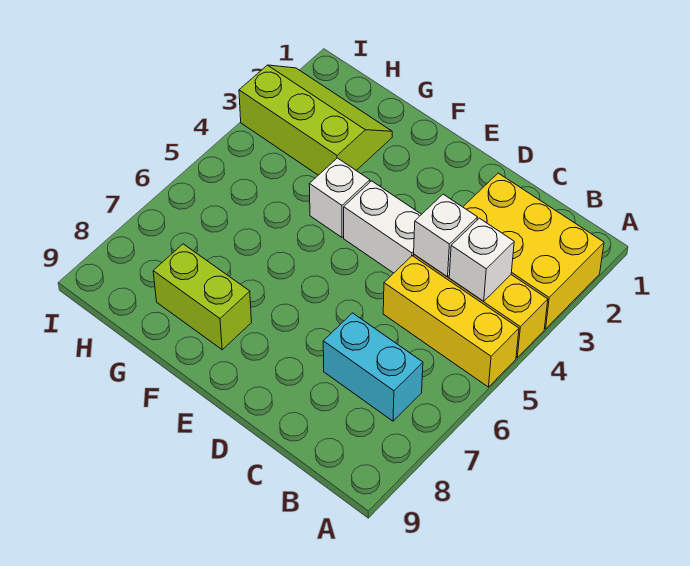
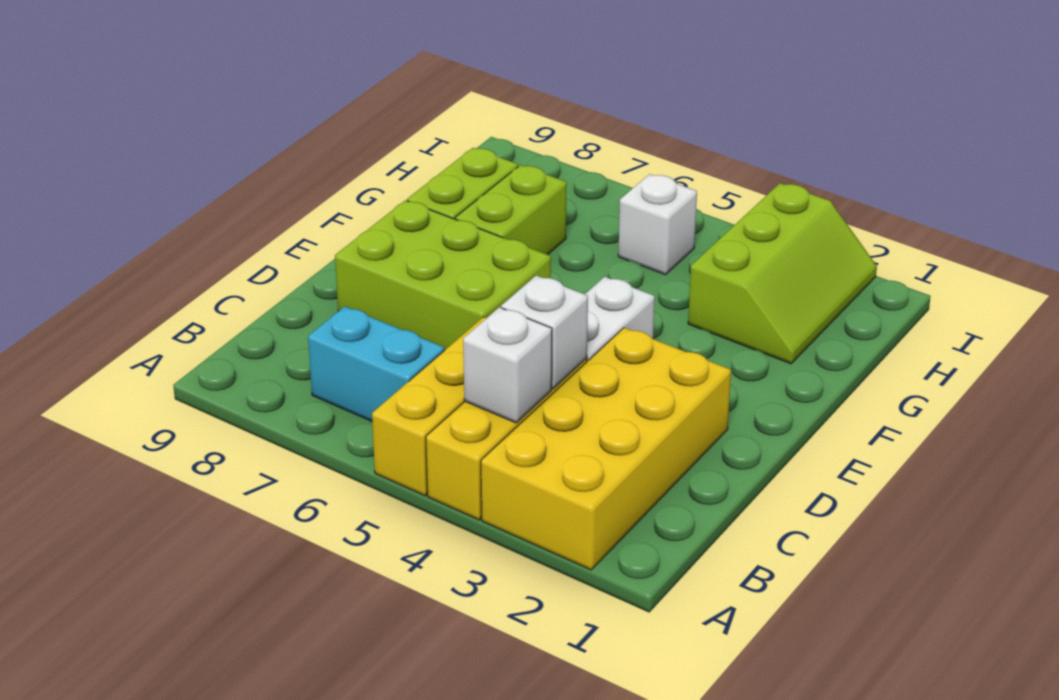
yellow 2x3 brick [463,173,604,329] -> yellow 2x4 brick [481,328,731,570]
cyan 1x2 brick [323,313,423,421] -> cyan 1x2 brick turned to [308,306,445,421]
none -> lime 2x3 brick [335,200,551,350]
white 1x1 brick [309,158,370,237] -> white 1x1 brick moved to [618,174,697,275]
none -> lime 1x2 brick [455,165,567,255]

